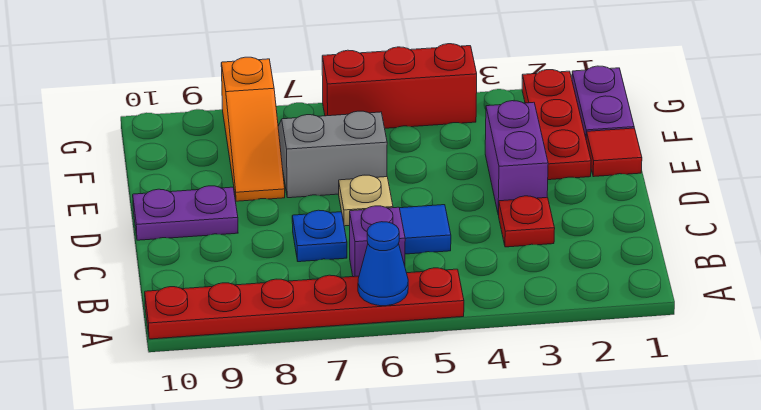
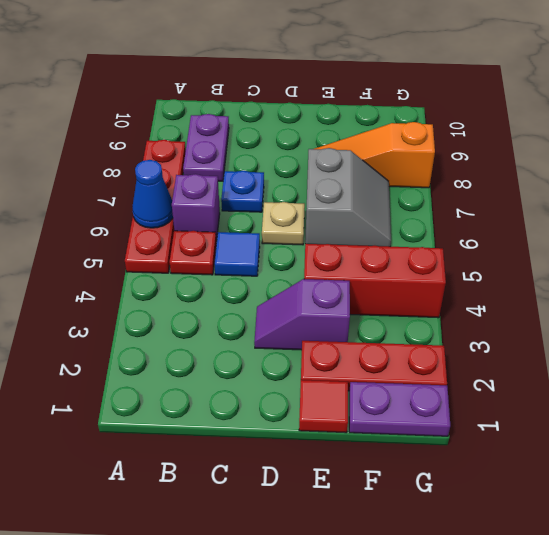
red 1x6 plate [145,268,464,339] -> red 1x4 plate [125,140,186,273]
red 1x1 plate [499,196,555,247] -> red 1x1 plate moved to [169,231,216,275]
purple 1x2 brick [485,101,548,215] -> purple 1x2 slope [254,279,350,350]
purple 1x2 plate [133,186,238,240] -> purple 1x2 plate moved to [183,114,229,181]
red 1x3 brick [322,44,477,128] -> red 1x3 brick turned to [304,244,446,318]

